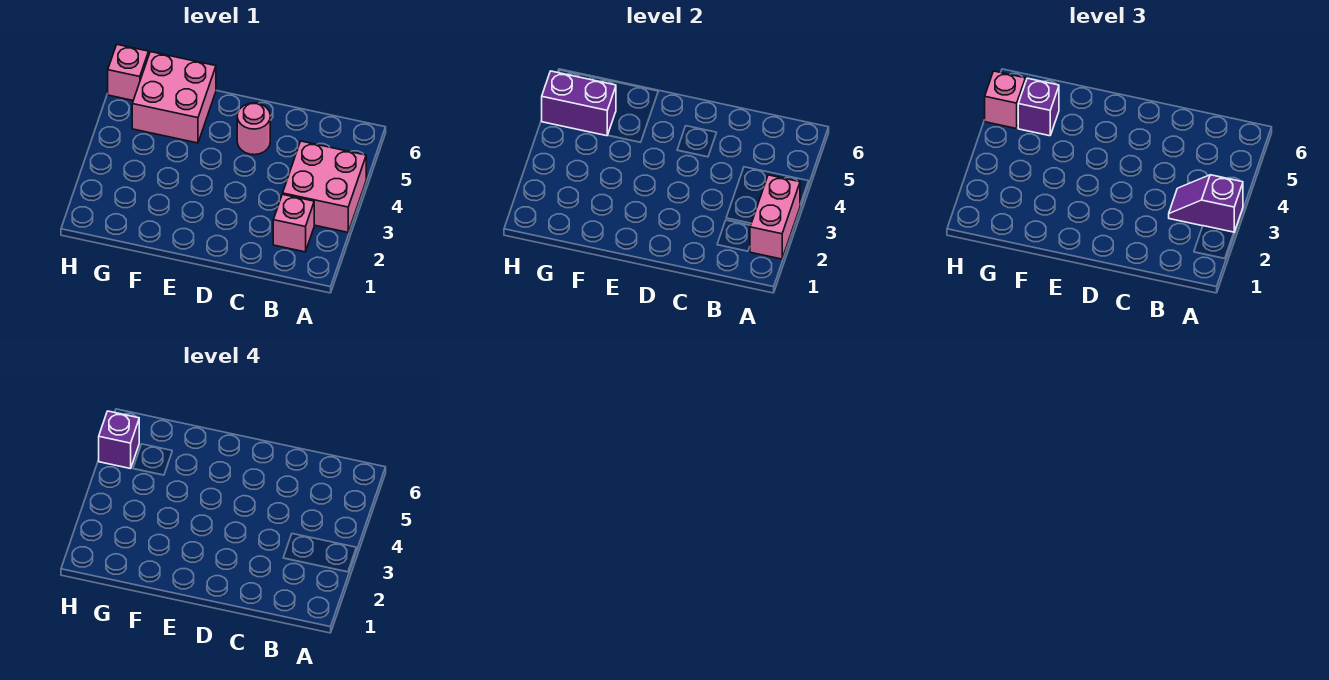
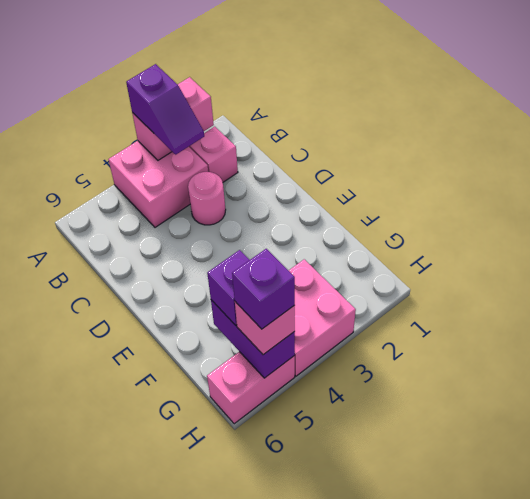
pink 1x1 round brick [237,103,270,155] -> pink 1x1 round brick moved to [188,172,226,225]
pink 2x2 brick [132,52,216,143] -> pink 2x2 brick moved to [289,259,356,376]
pink 1x1 brick [108,45,149,100] -> pink 1x2 brick [207,352,295,424]

